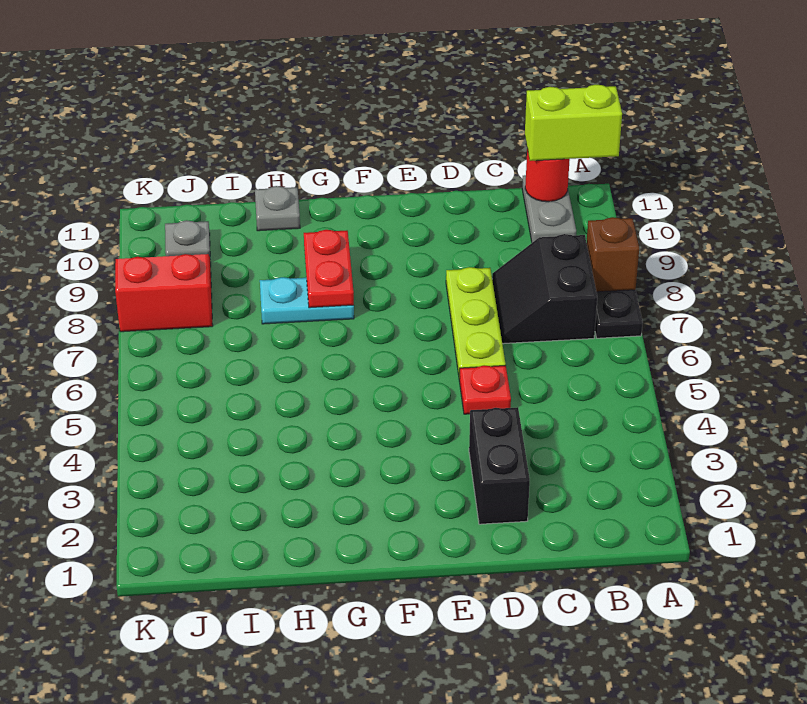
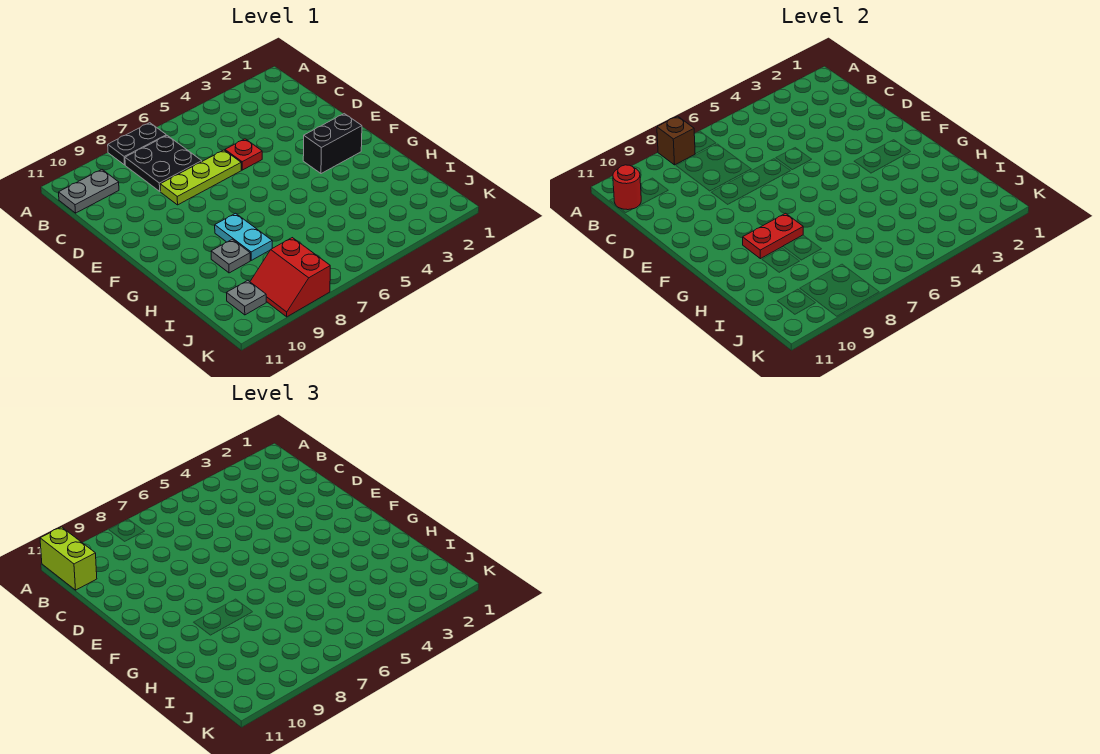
black 2x2 slope [492,234,597,344] -> black 2x2 plate [125,136,202,191]
black 1x2 brick [469,407,530,524] -> black 1x2 brick moved to [303,114,362,174]
grey 1x1 plate [255,186,300,231] -> grey 1x1 plate moved to [211,239,250,273]

